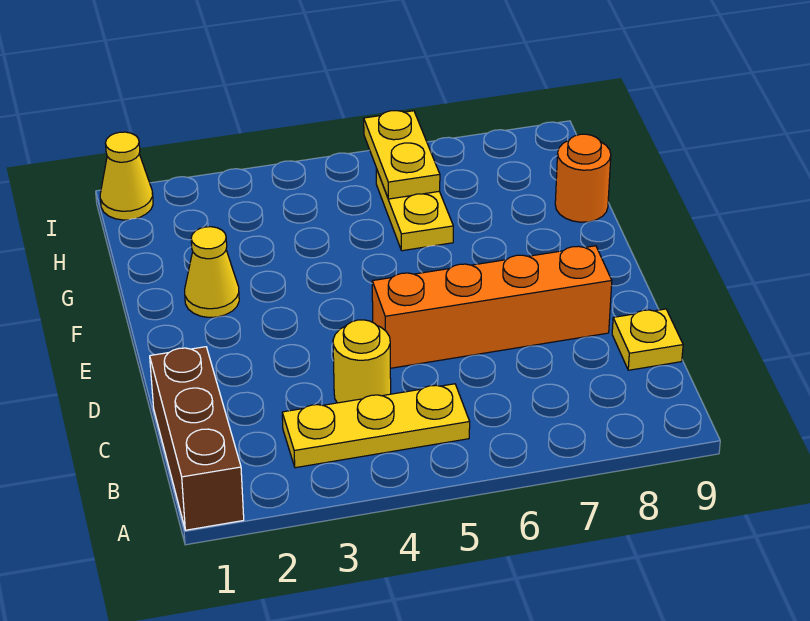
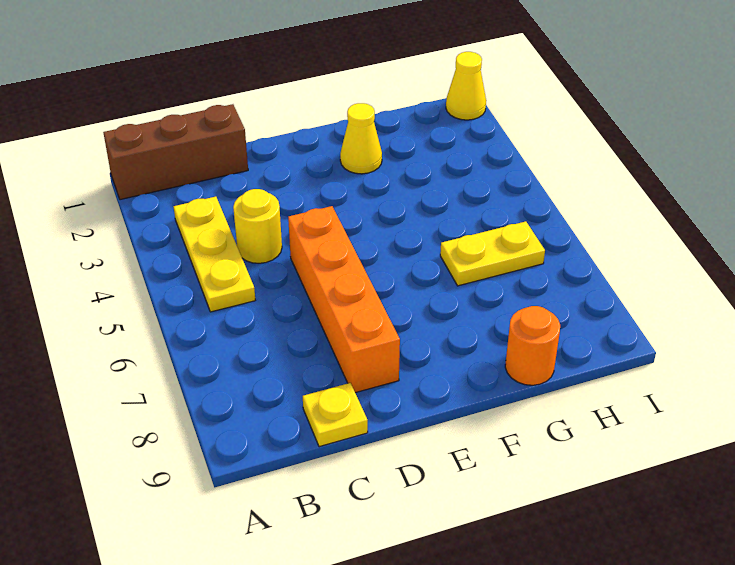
yellow 1x2 plate [364,111,440,199] -> none

